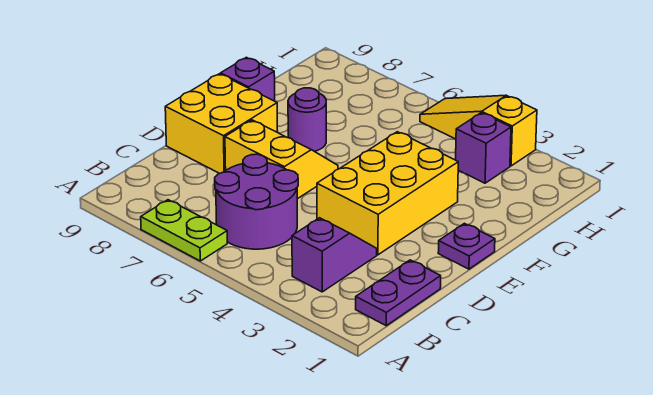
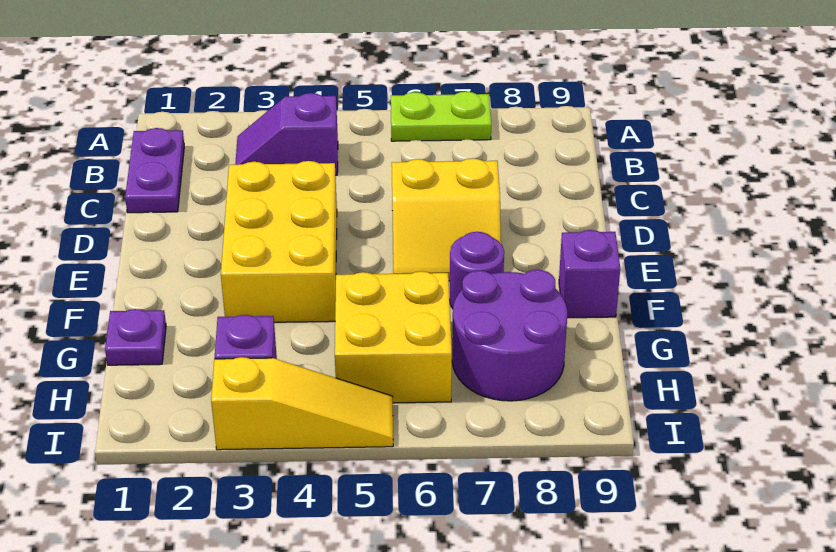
purple 1x2 slope [292,218,377,292] -> purple 1x2 slope turned to [235,93,338,175]
purple 2x2 round brick [215,154,298,249] -> purple 2x2 round brick moved to [452,270,567,401]
yellow 2x2 brick [165,74,278,174] -> yellow 2x2 brick moved to [335,271,452,403]
purple 1x1 plate [438,223,495,269] -> purple 1x1 plate moved to [105,309,166,365]

